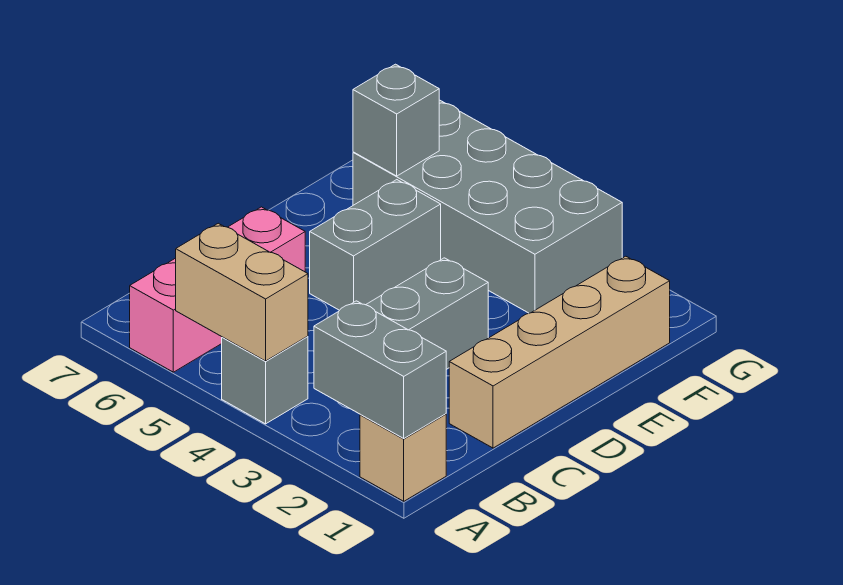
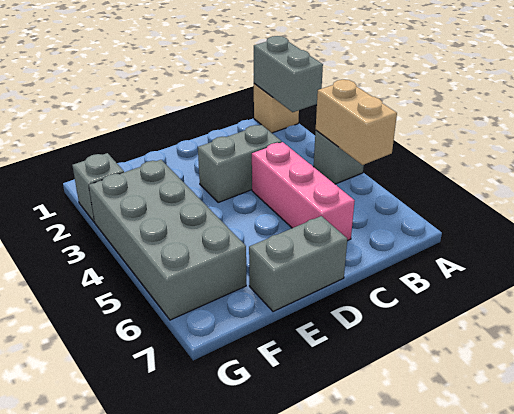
pink 1x3 brick [130,207,305,372] -> pink 1x3 brick turned to [252,142,355,241]
tan 1x4 brick [449,256,670,448] -> none
grey 1x2 brick [310,180,441,310] -> grey 1x2 brick moved to [249,216,347,312]
grey 1x1 brick [353,64,439,176] -> grey 1x1 brick moved to [72,153,124,222]

